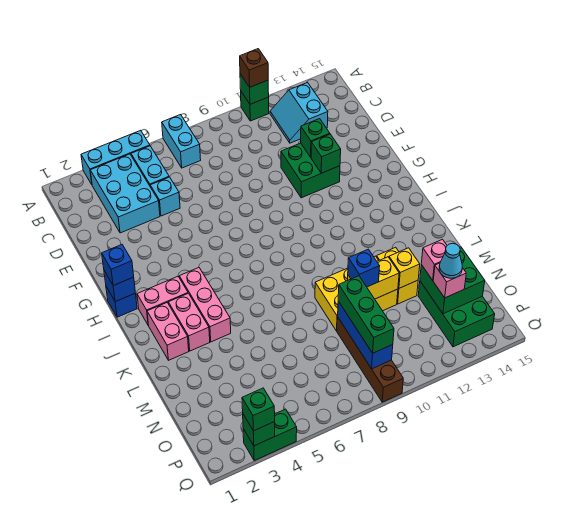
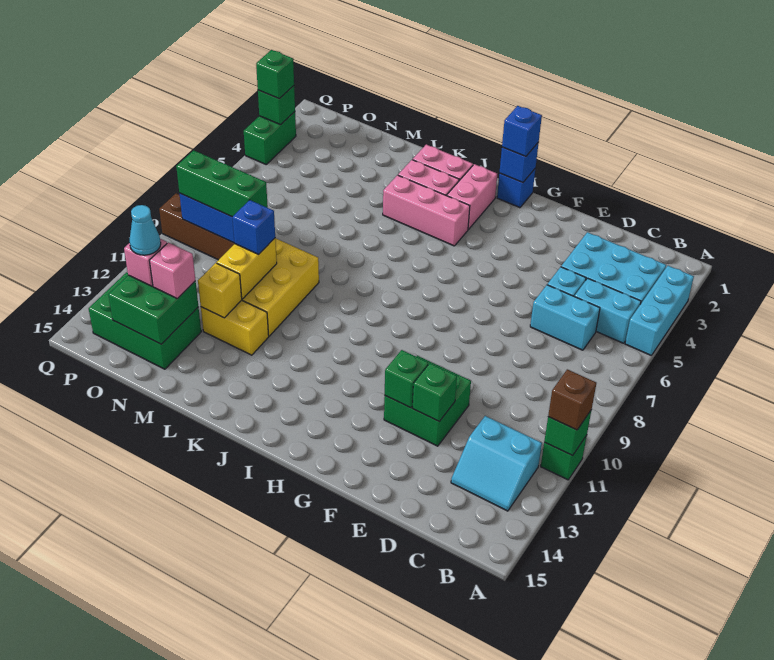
cyan 1x2 brick [162,115,201,168] -> cyan 1x2 brick moved to [530,285,600,350]
cyan 2x2 slope [270,83,328,143] -> cyan 2x2 slope turned to [451,416,542,511]

